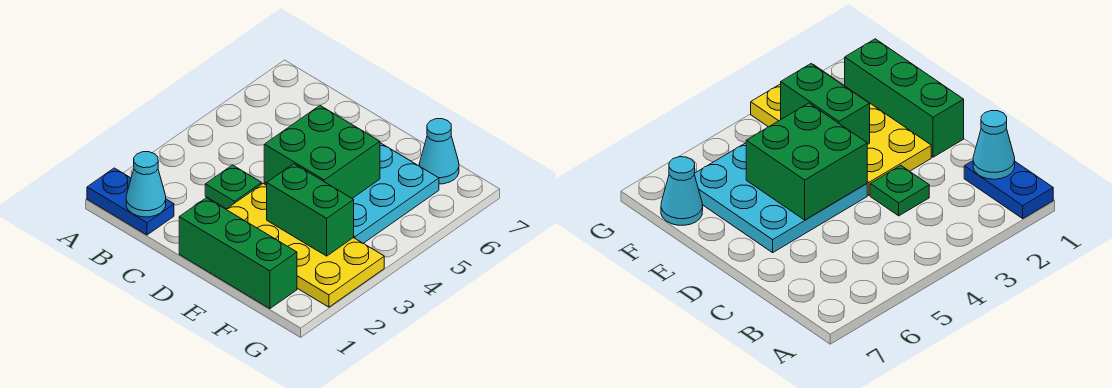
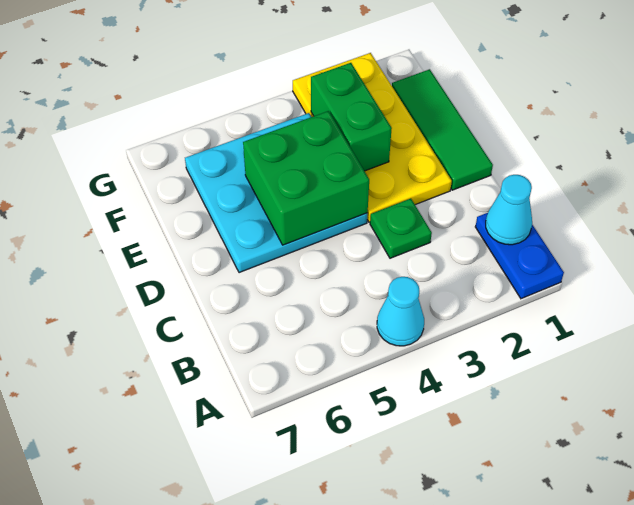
green 1x3 brick [179,198,297,309] -> green 1x3 tile [392,69,493,190]
cyan 1x1 cone [419,119,459,184] -> cyan 1x1 cone moved to [377,277,424,346]

